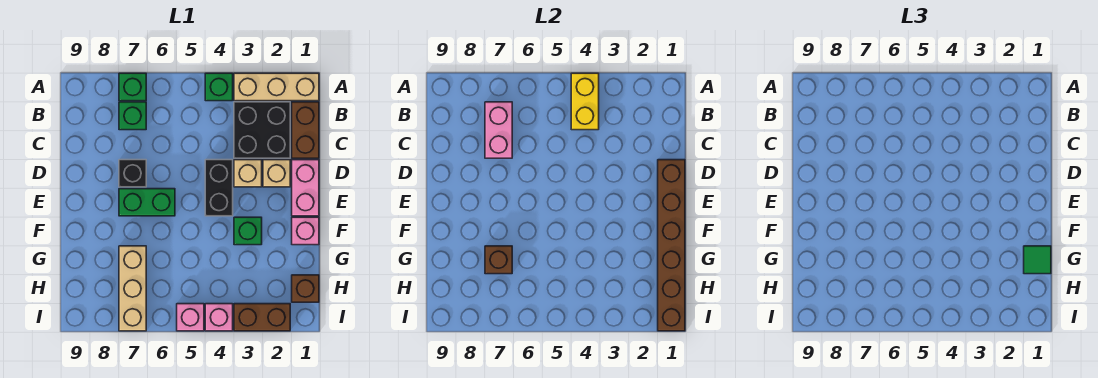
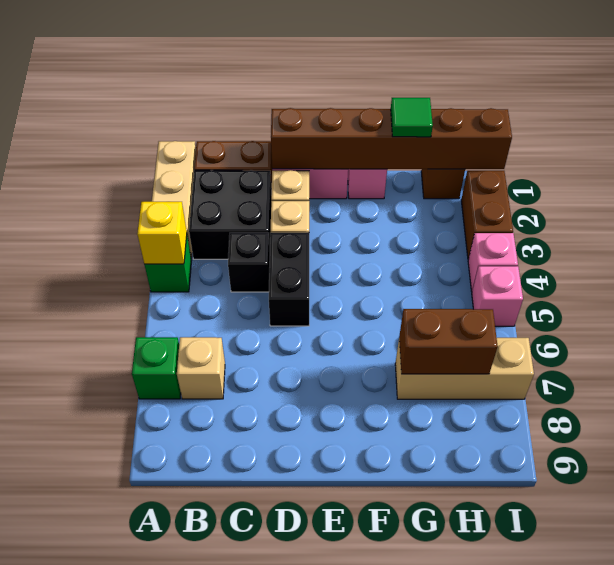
yellow 1x2 brick [571,73,599,130] -> yellow 1x1 brick [137,202,187,264]
green 1x1 brick [119,102,146,130] -> tan 1x1 brick [177,337,225,399]
pink 1x2 brick [485,102,512,158] -> none
black 1x2 brick [205,160,233,216] -> black 1x2 brick turned to [269,233,309,326]
black 1x1 brick [119,160,146,187] -> black 1x1 brick moved to [228,233,270,292]
green 1x2 brick [119,189,175,216] -> none
green 1x1 brick [234,217,262,245] -> none
brown 1x1 brick [485,246,512,274] -> brown 1x2 brick [399,309,498,374]

